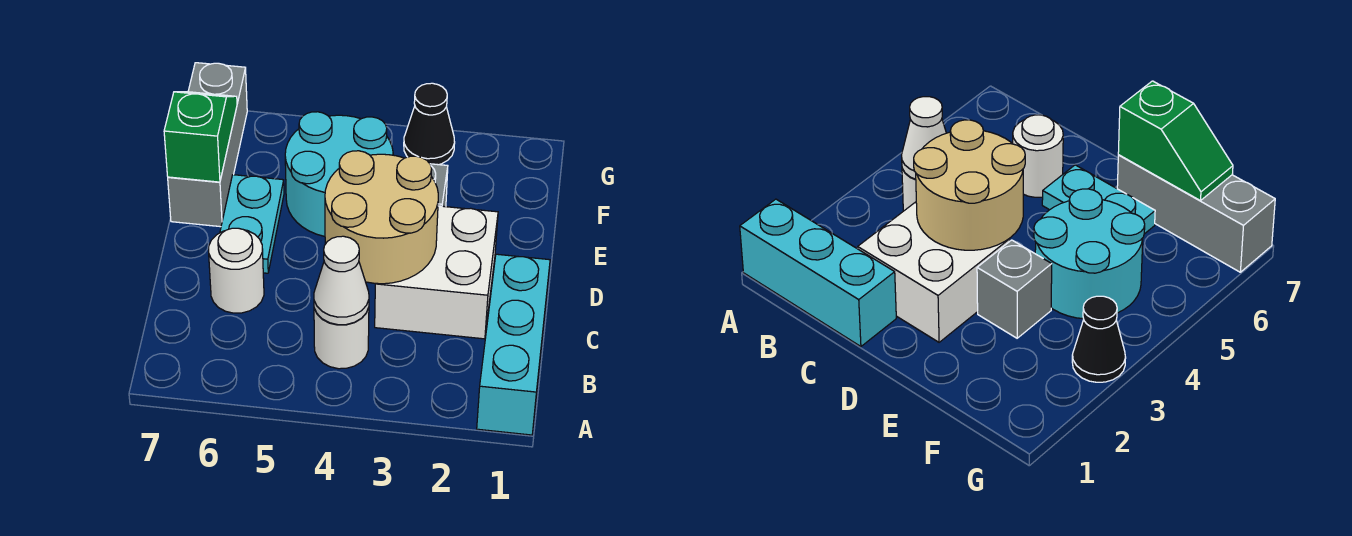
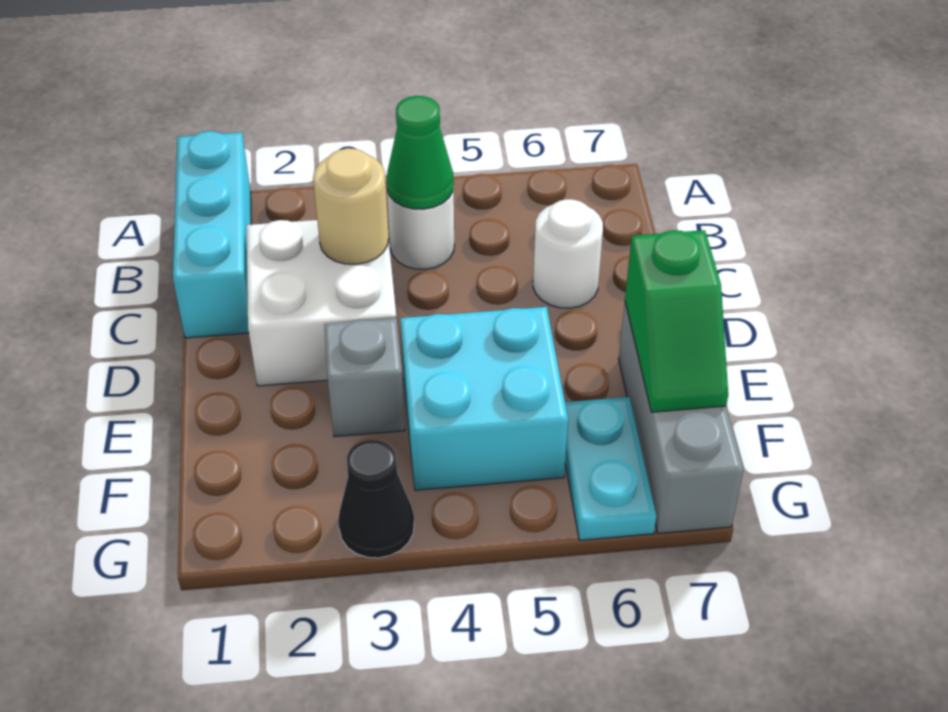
white 1x1 cone [314,236,369,325] -> green 1x1 cone [387,96,454,209]
tan 2x2 round brick [325,151,438,284] -> tan 1x1 round brick [313,149,389,264]
cyan 1x2 plate [220,175,284,273] -> cyan 1x2 plate moved to [565,397,656,540]
cyan 2x2 round brick [285,112,393,236] -> cyan 2x2 brick [400,307,568,490]

